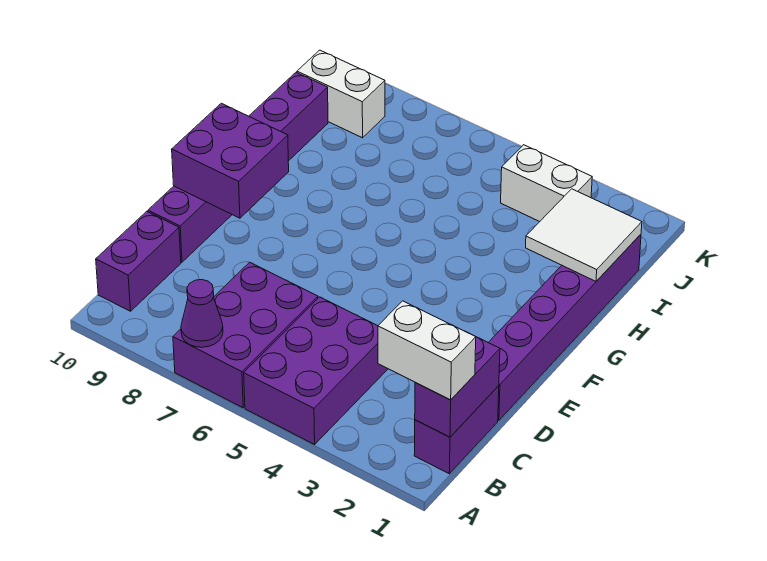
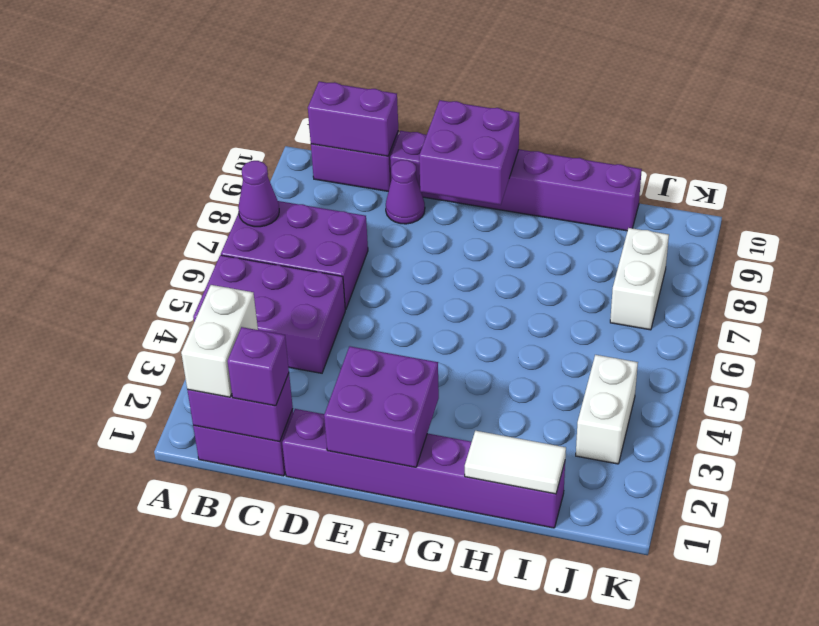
none -> purple 1x2 brick [308,81,398,156]
none -> purple 1x1 brick [227,327,289,406]
none -> purple 1x1 cone [386,160,425,224]
none -> purple 2x2 brick [324,346,439,467]
white 2x2 tile [526,189,642,281] -> white 1x2 tile [465,431,566,494]
white 1x2 brick [297,50,385,138] -> white 1x2 brick moved to [610,228,669,330]

